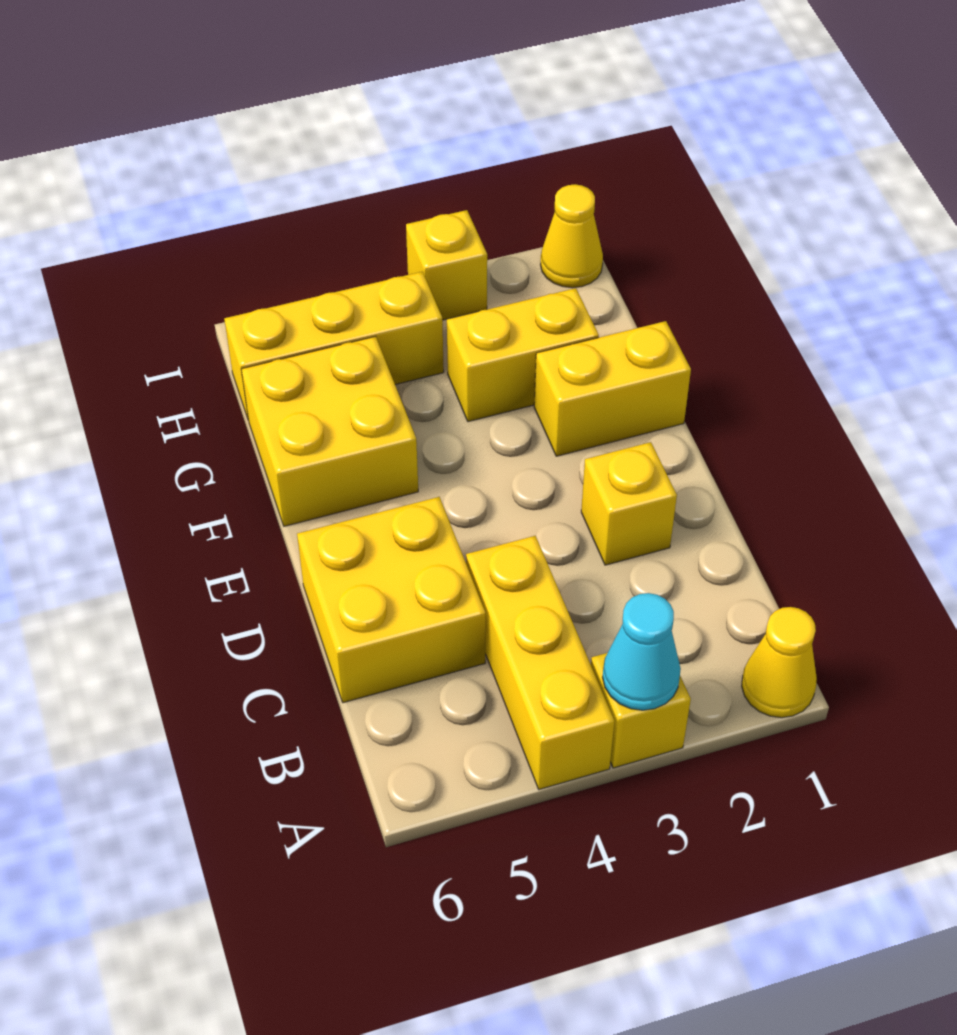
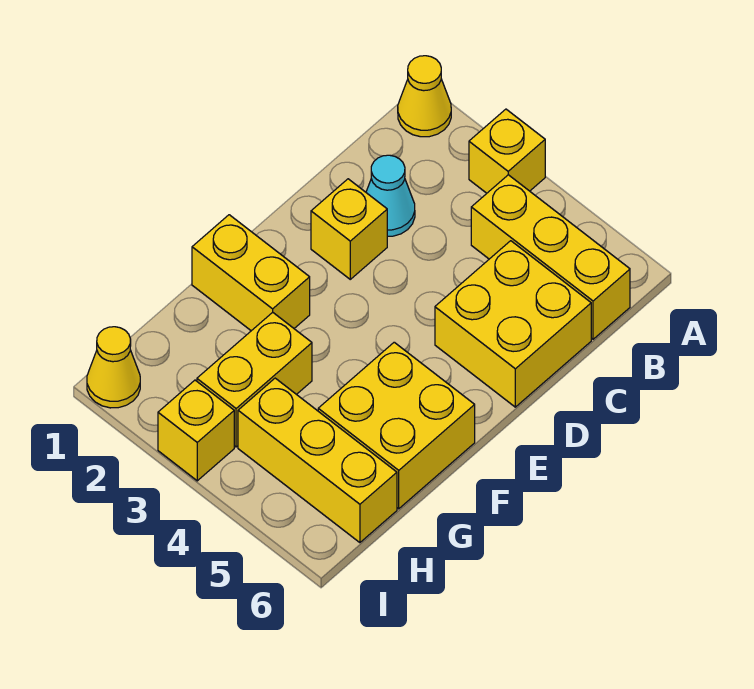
cyan 1x1 cone [603,593,681,710] -> cyan 1x1 cone moved to [366,155,415,236]
yellow 1x3 brick [466,536,615,790] -> yellow 1x3 brick turned to [471,175,630,339]
yellow 1x2 brick [447,288,599,422] -> yellow 1x2 brick turned to [197,312,312,447]

